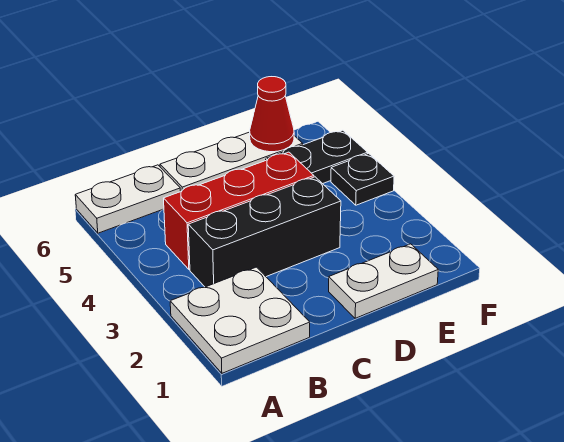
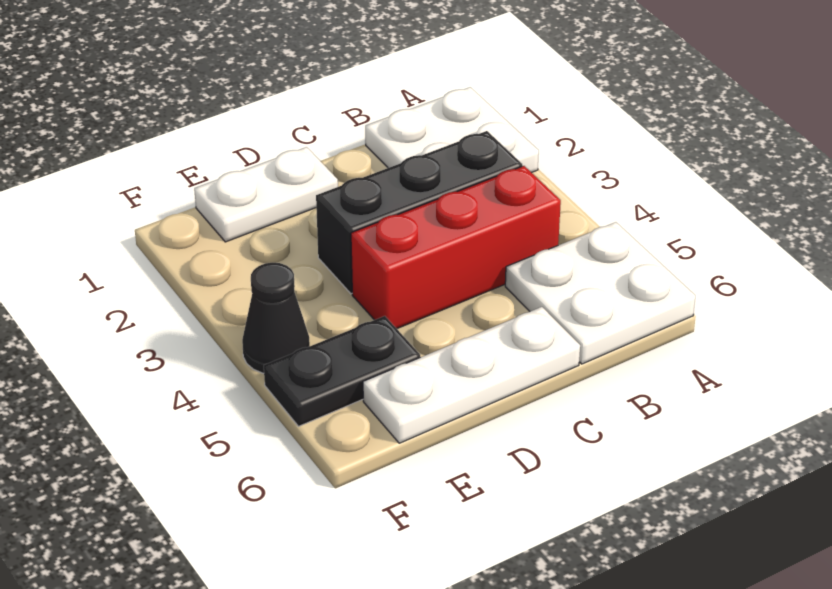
white 1x2 plate [75,165,181,233] -> white 2x2 plate [505,222,695,364]
red 1x1 cone [250,77,294,152] -> none
black 1x1 plate [331,153,394,205] -> black 1x1 cone [242,263,310,373]

